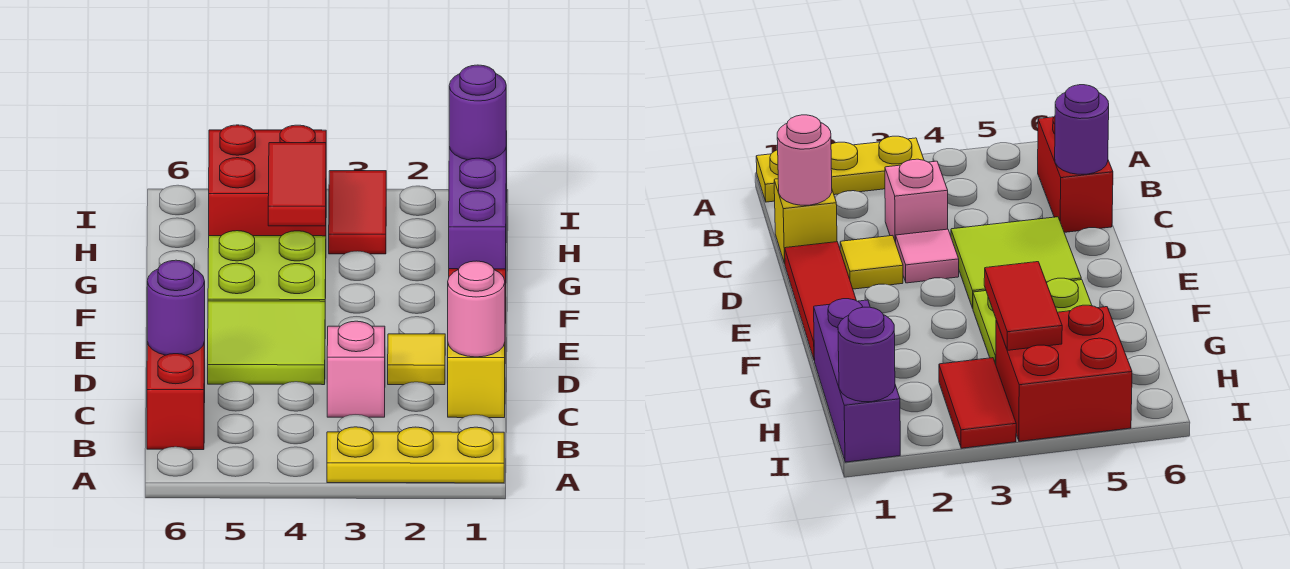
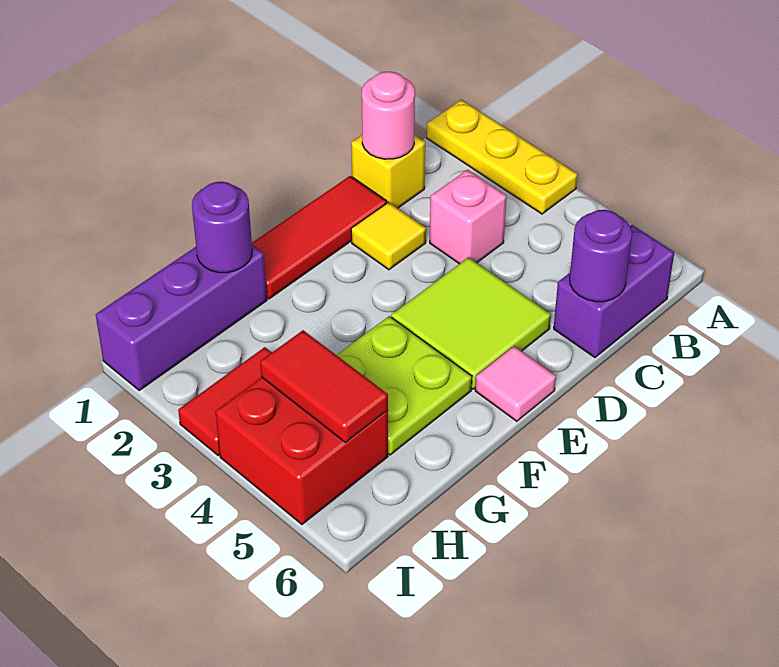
red 1x2 brick [147,341,205,450] -> purple 1x2 brick [554,225,674,358]
pink 1x1 tile [896,229,959,283] -> pink 1x1 tile moved to [475,346,556,421]
red 1x2 tile [268,143,326,226] -> red 1x2 tile turned to [260,330,388,443]
purple 1x1 round brick [449,65,506,160] -> purple 1x1 round brick moved to [192,182,252,273]

